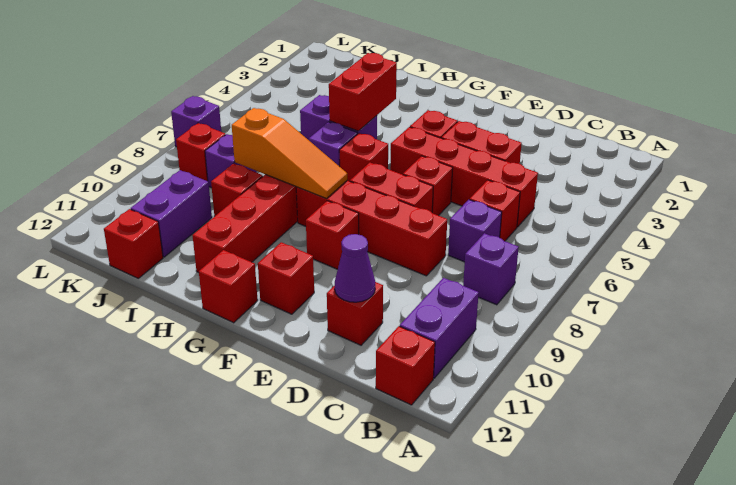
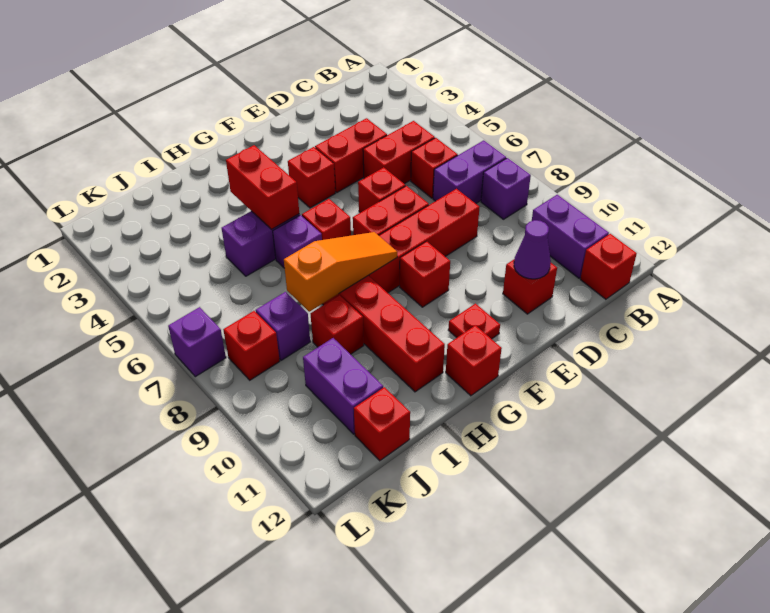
red 1x4 brick [390,127,538,227] -> red 1x2 brick [363,121,435,184]
purple 1x1 brick [448,200,502,262] -> purple 1x2 brick [433,140,506,203]
red 1x1 brick [258,242,314,314] -> red 1x1 plate [448,304,500,339]

